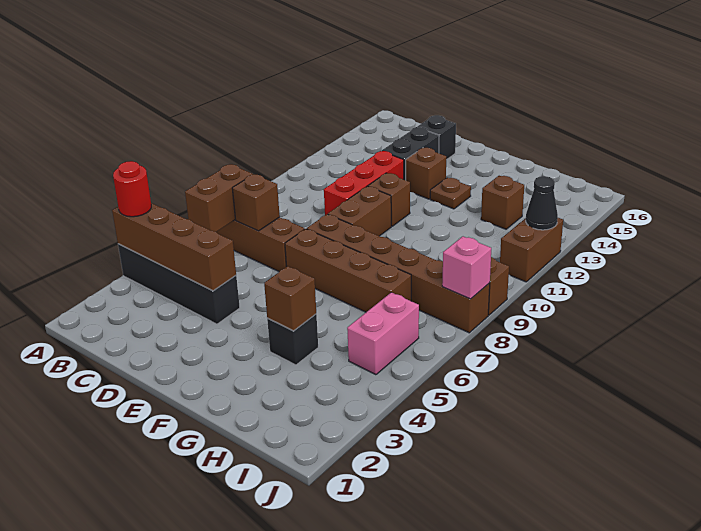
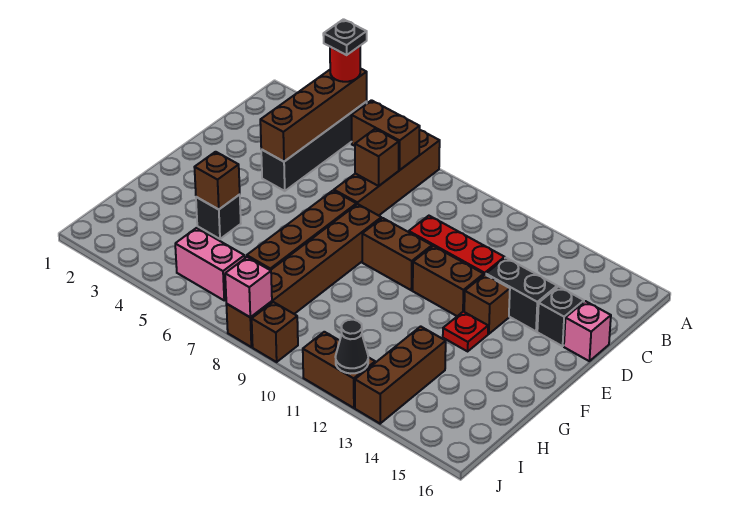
none -> black 1x1 plate [323,19,367,55]
none -> pink 1x1 brick [564,301,611,361]
brown 1x1 brick [368,173,410,226] -> brown 1x2 brick [413,246,484,316]
brown 1x1 plate [430,178,471,209] -> red 1x1 plate [443,312,488,351]
brown 1x1 brick [481,176,524,229] -> brown 1x3 brick [355,326,446,424]

